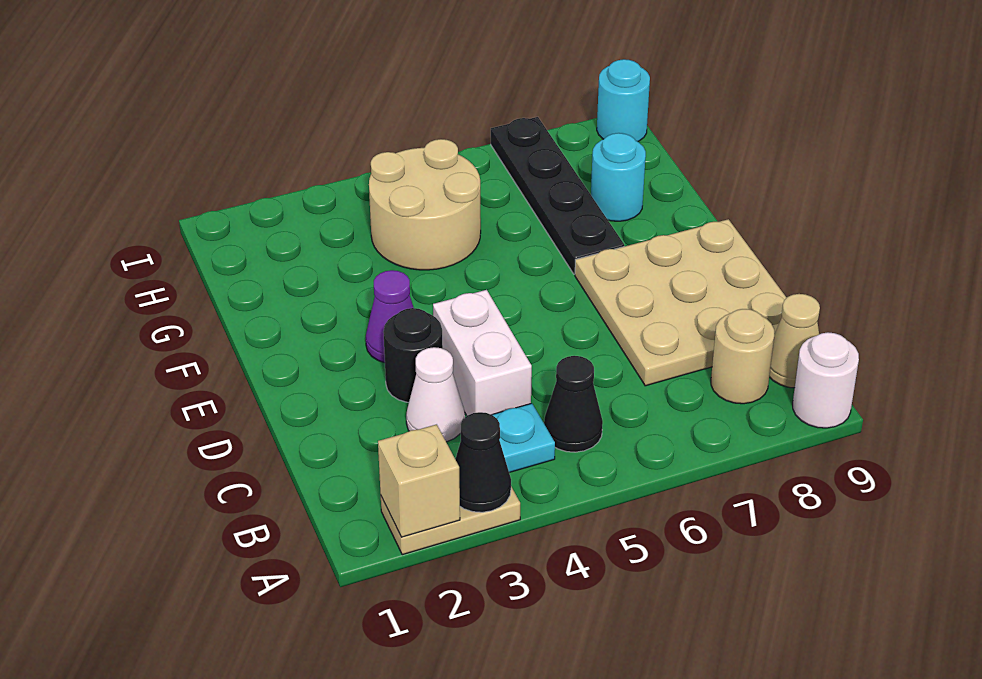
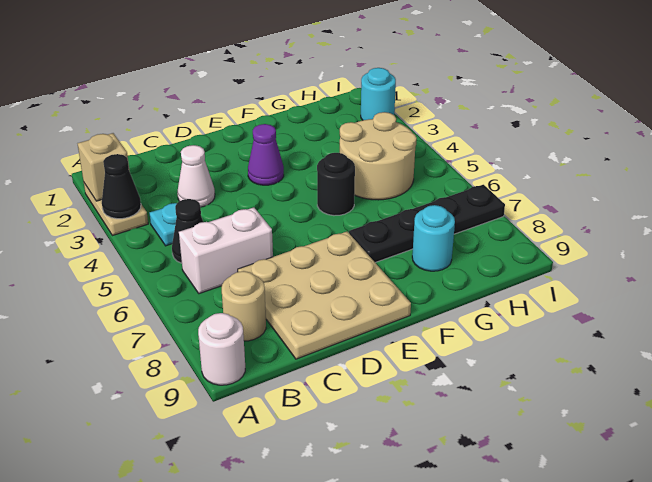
tan 1x1 cone [769,294,820,388] -> none
white 1x2 brick [433,290,532,416] -> white 1x2 brick moved to [179,207,273,294]
black 1x1 round brick [383,308,443,402] -> black 1x1 round brick moved to [317,153,355,216]
cyan 1x1 round brick [597,59,650,142] -> cyan 1x1 round brick moved to [361,68,396,120]

